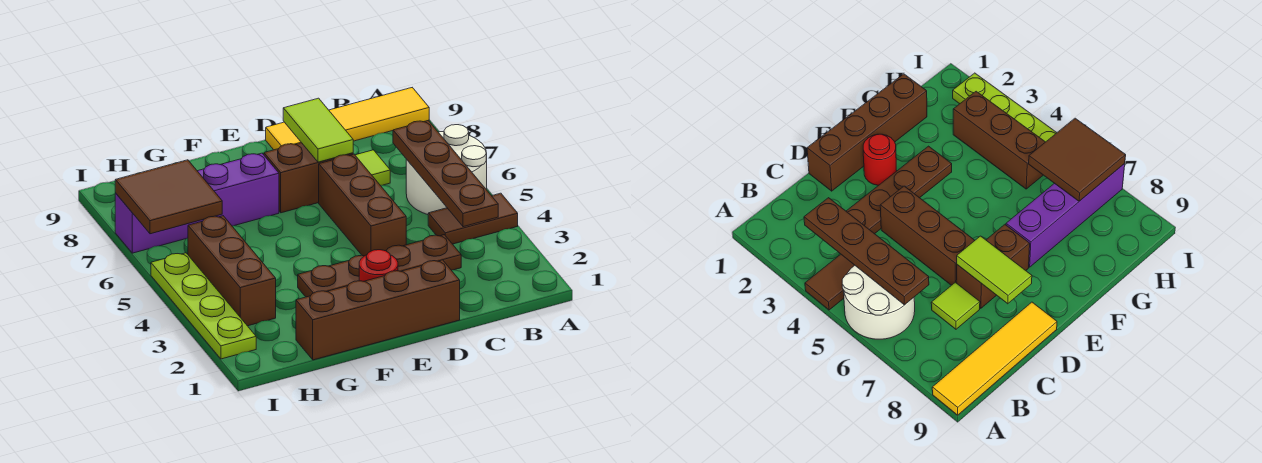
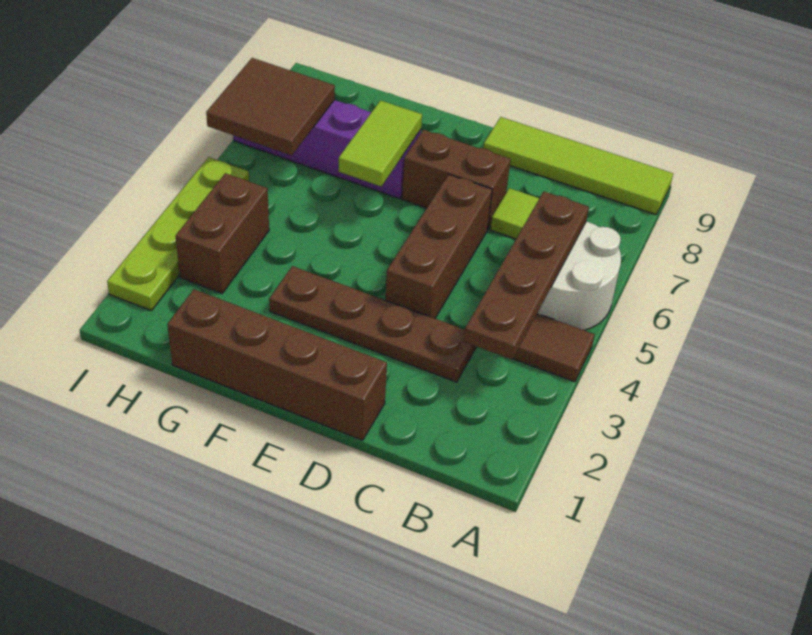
yellow 1x4 tile [266,88,429,150] -> lime 1x4 tile [483,117,673,214]
lime 1x2 tile [283,98,353,162] -> lime 1x2 tile moved to [338,100,422,186]
red 1x1 round brick [359,250,398,281] -> none
brown 1x3 brick [188,216,276,326] -> brown 1x2 brick [176,173,269,293]

